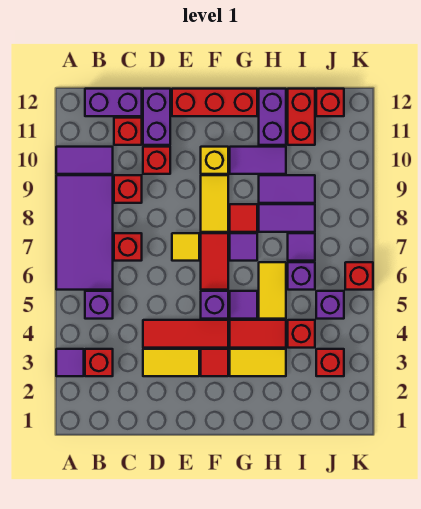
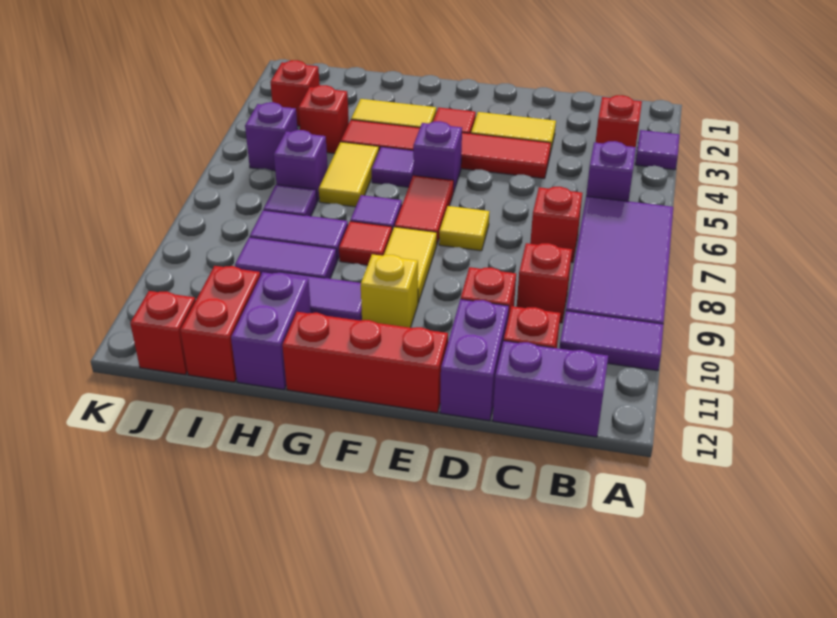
red 1x1 brick [345,262,373,290] -> none

